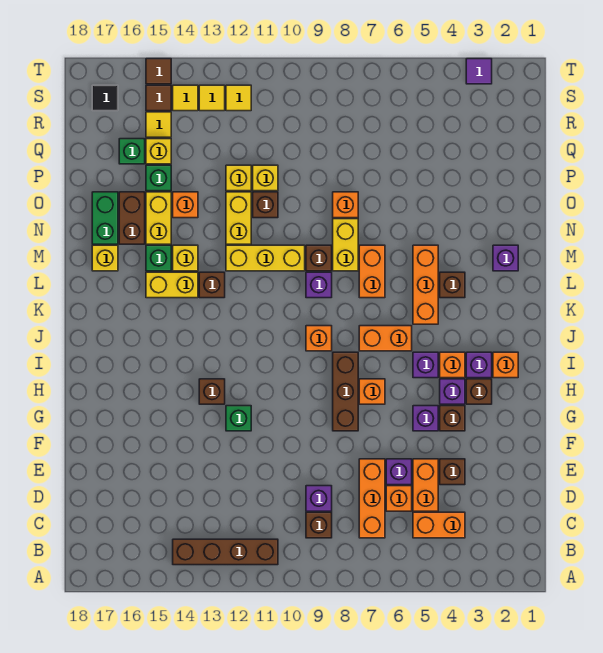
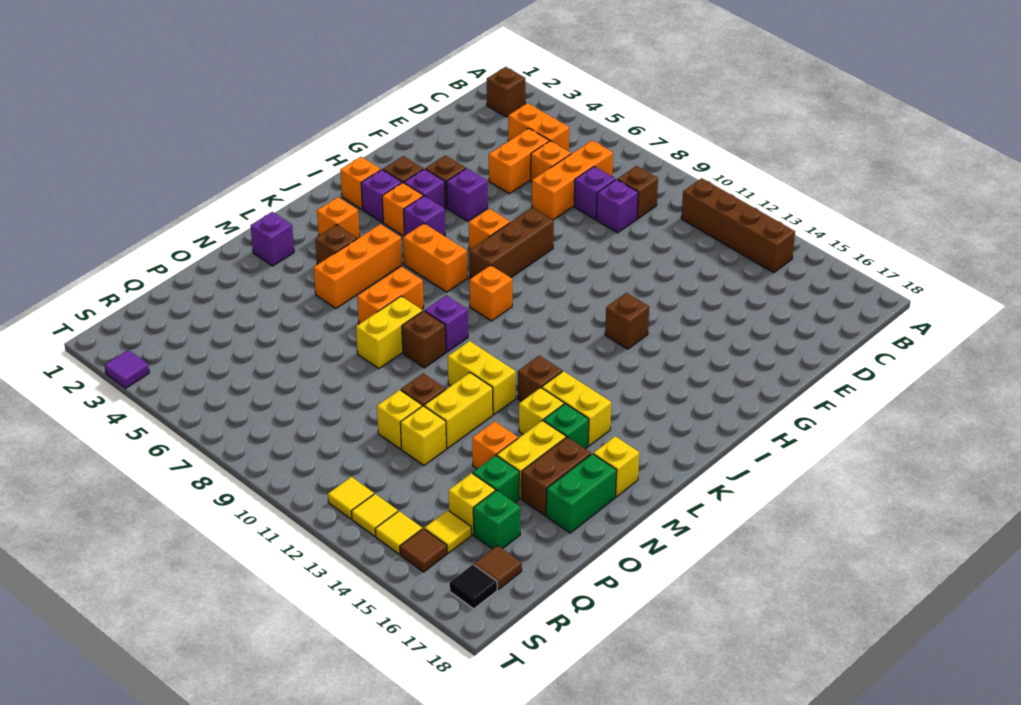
brown 1x1 brick [440,459,465,485] -> brown 1x1 brick moved to [487,67,525,117]
purple 1x1 brick [386,459,412,485] -> purple 1x1 brick moved to [574,166,615,219]
green 1x1 brick [226,406,251,431] -> none
yellow 1x3 brick [226,245,305,271] -> yellow 1x2 brick [448,341,516,415]
orange 1x1 brick [333,192,358,218] -> orange 1x1 brick moved to [317,197,360,239]
brown 1x1 tile [146,59,171,84] -> brown 1x1 tile moved to [474,545,522,590]

